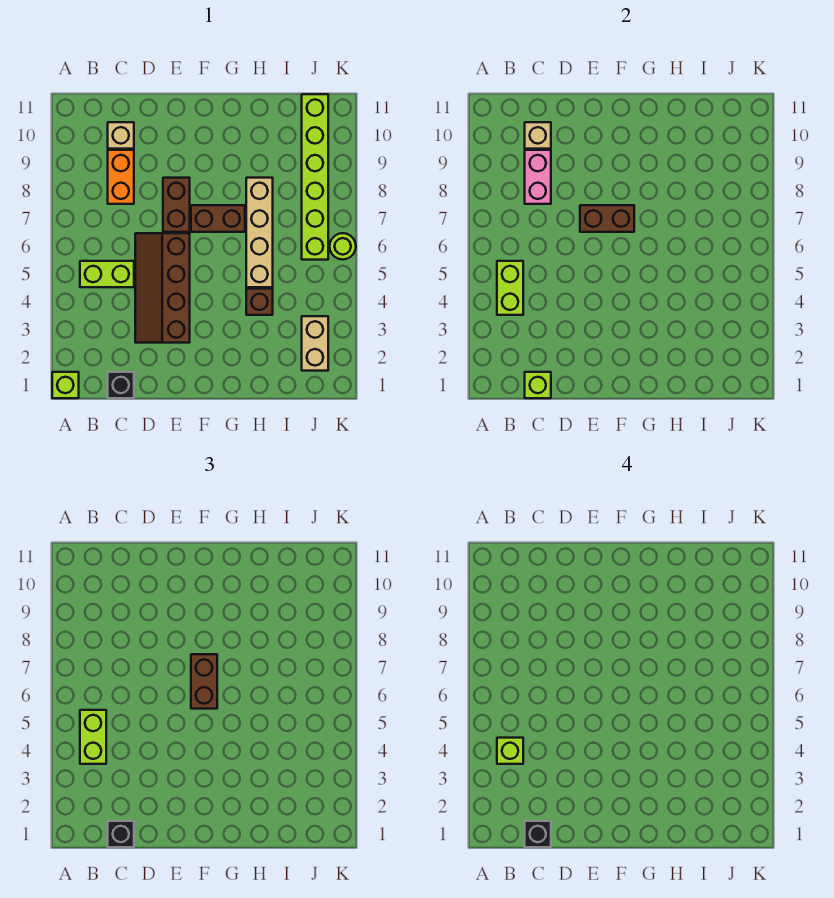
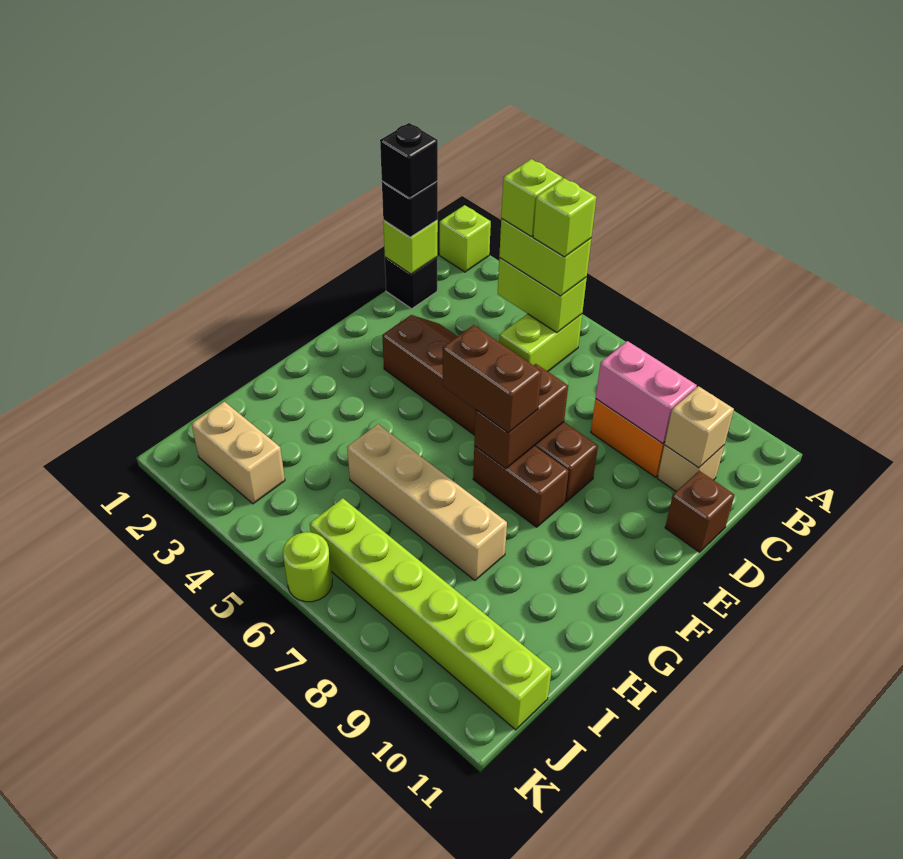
none -> lime 1x1 brick [533,178,596,257]
brown 1x2 brick [191,205,245,232] -> brown 1x2 brick turned to [473,446,569,527]
brown 1x1 brick [246,289,273,315] -> brown 1x1 brick moved to [665,471,735,552]

